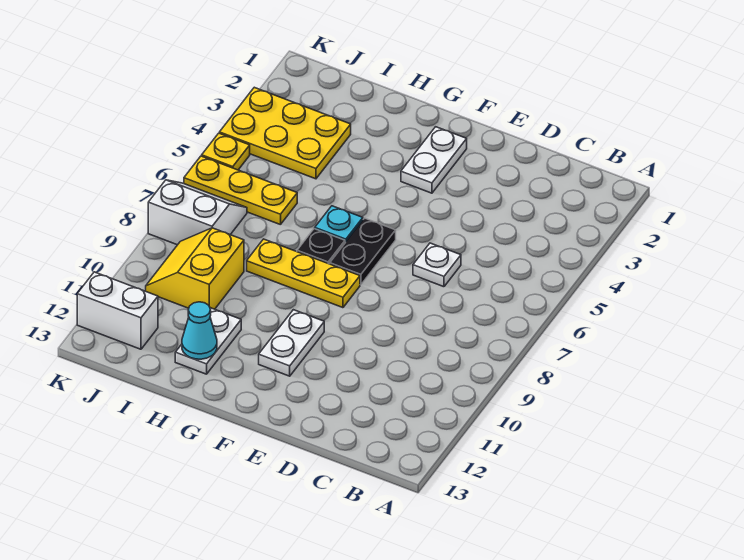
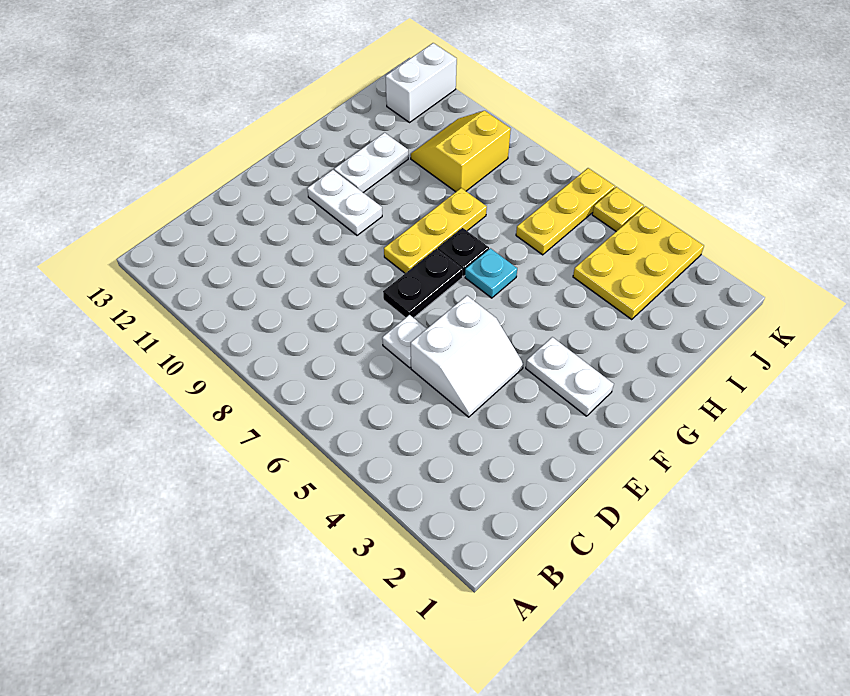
black 1x2 plate [330,218,396,285] -> black 1x2 plate turned to [383,249,463,318]
white 1x2 plate [175,308,241,374] -> white 1x2 plate turned to [334,133,408,192]
cyan 1x1 cone [182,302,217,359] -> none
yellow 2x2 slope [146,228,244,309] -> yellow 2x2 slope turned to [411,111,511,192]
white 2x2 slope [148,180,247,245] -> white 2x2 slope moved to [411,296,523,417]

